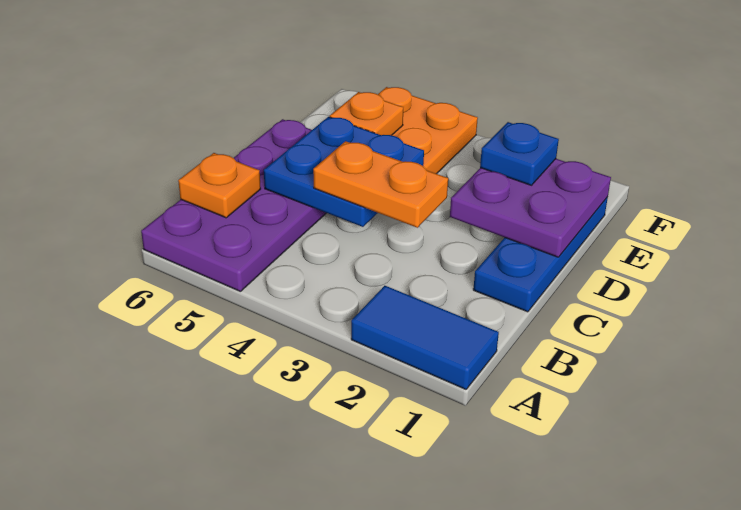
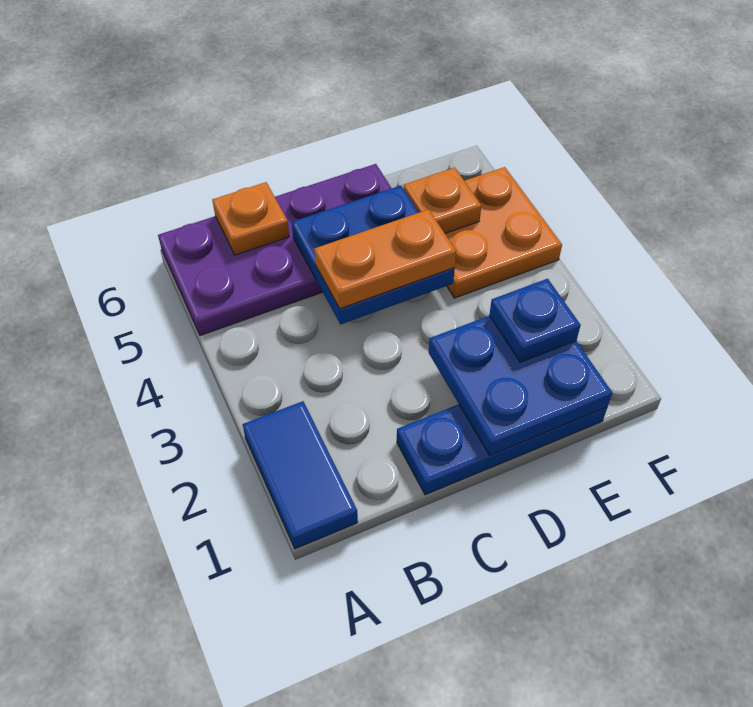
orange 1x2 plate [313,141,448,228] -> orange 1x2 plate turned to [314,209,456,309]
purple 2x2 plate [450,159,611,257] -> blue 2x2 plate [429,316,612,455]

